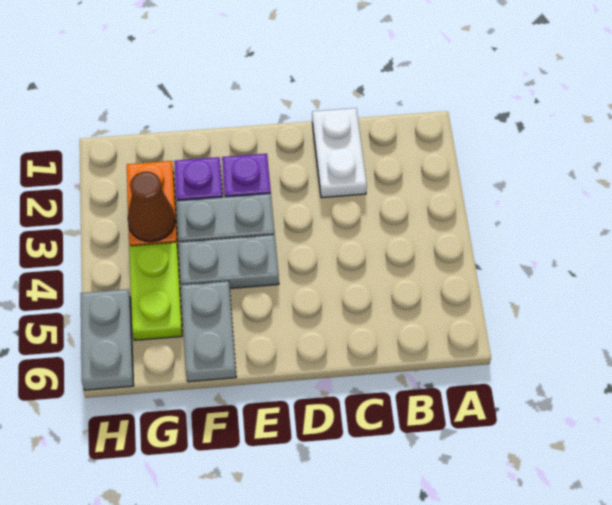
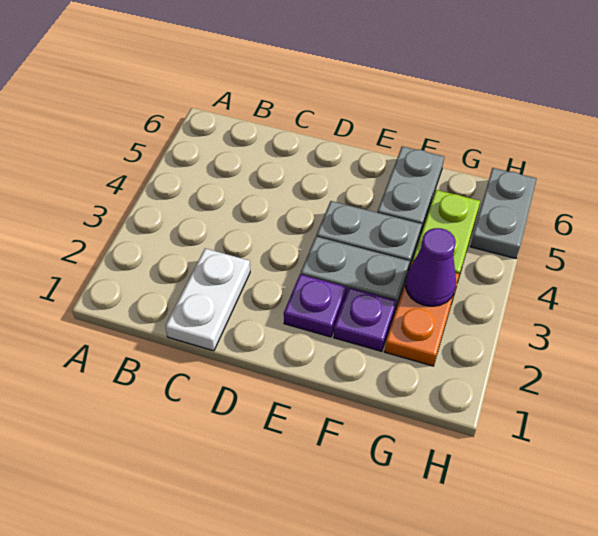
brown 1x1 cone [128,172,175,242] -> purple 1x1 cone [405,228,456,306]

